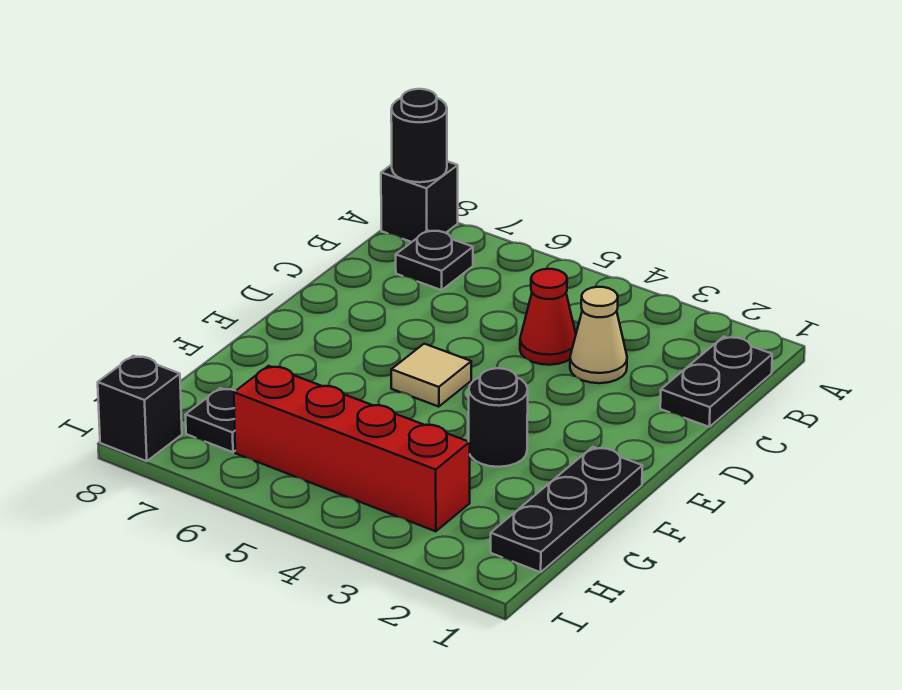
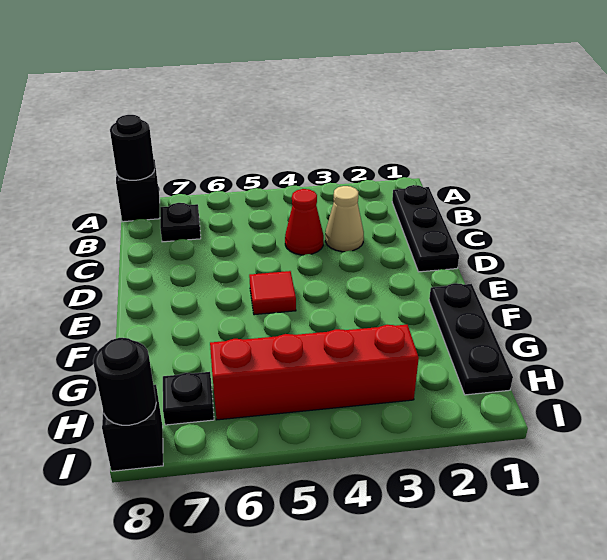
black 1x2 plate [660,337,772,427] -> black 1x3 plate [392,185,459,272]
tan 1x1 tile [391,344,471,407] -> red 1x1 tile [249,271,296,315]
black 1x1 round brick [469,368,528,467] -> black 1x1 round brick moved to [93,338,156,425]

